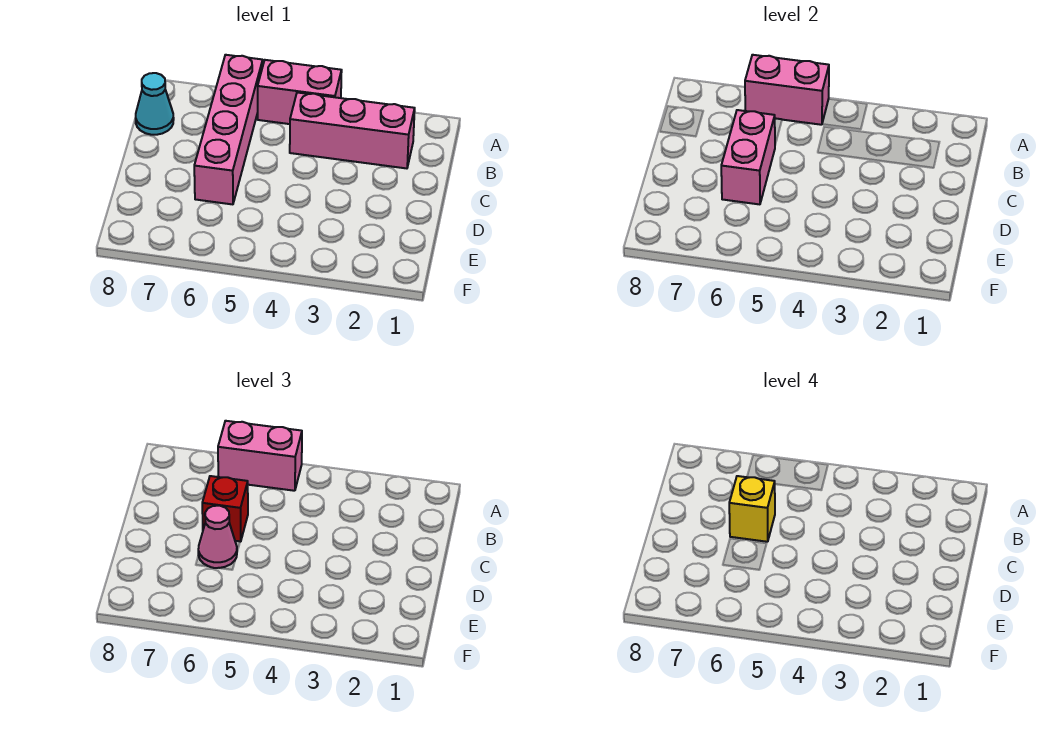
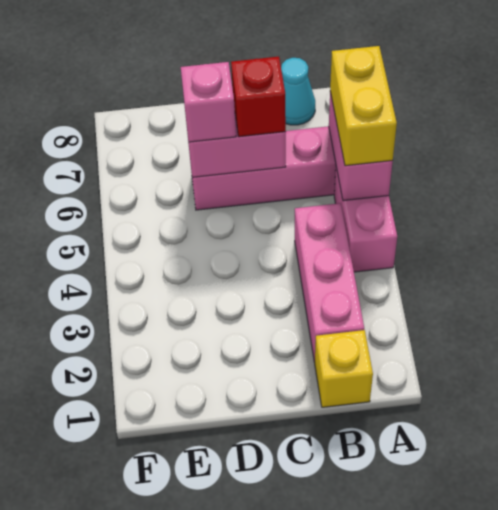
pink 1x2 brick [218,421,302,491] -> yellow 1x2 brick [330,46,397,166]
yellow 1x1 brick [729,476,775,542] -> yellow 1x1 brick moved to [315,330,373,407]
pink 1x1 cone [198,506,237,568] -> pink 1x1 brick [181,62,236,142]

